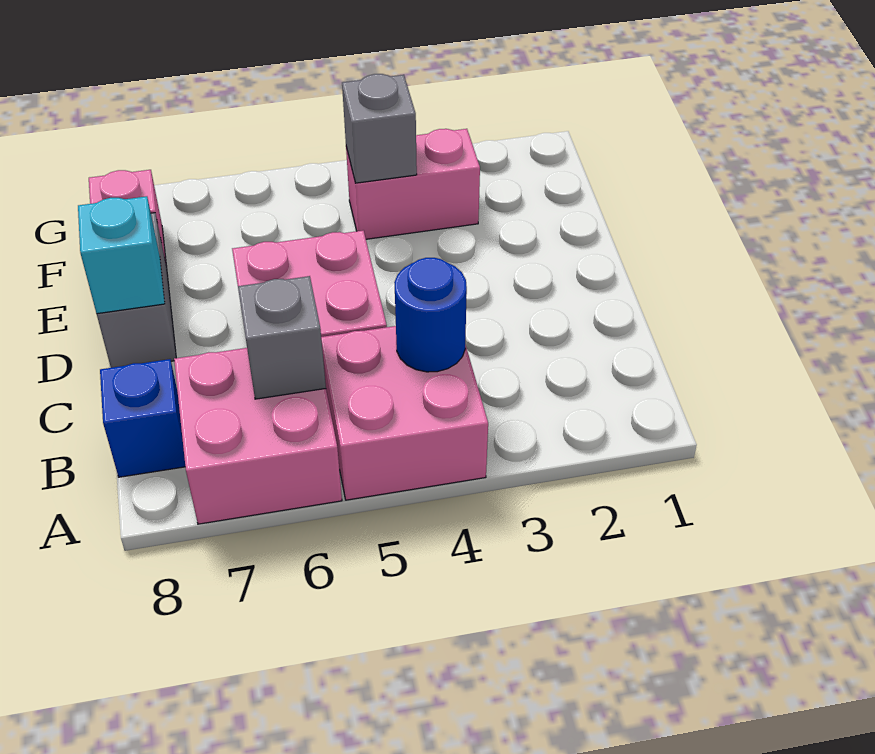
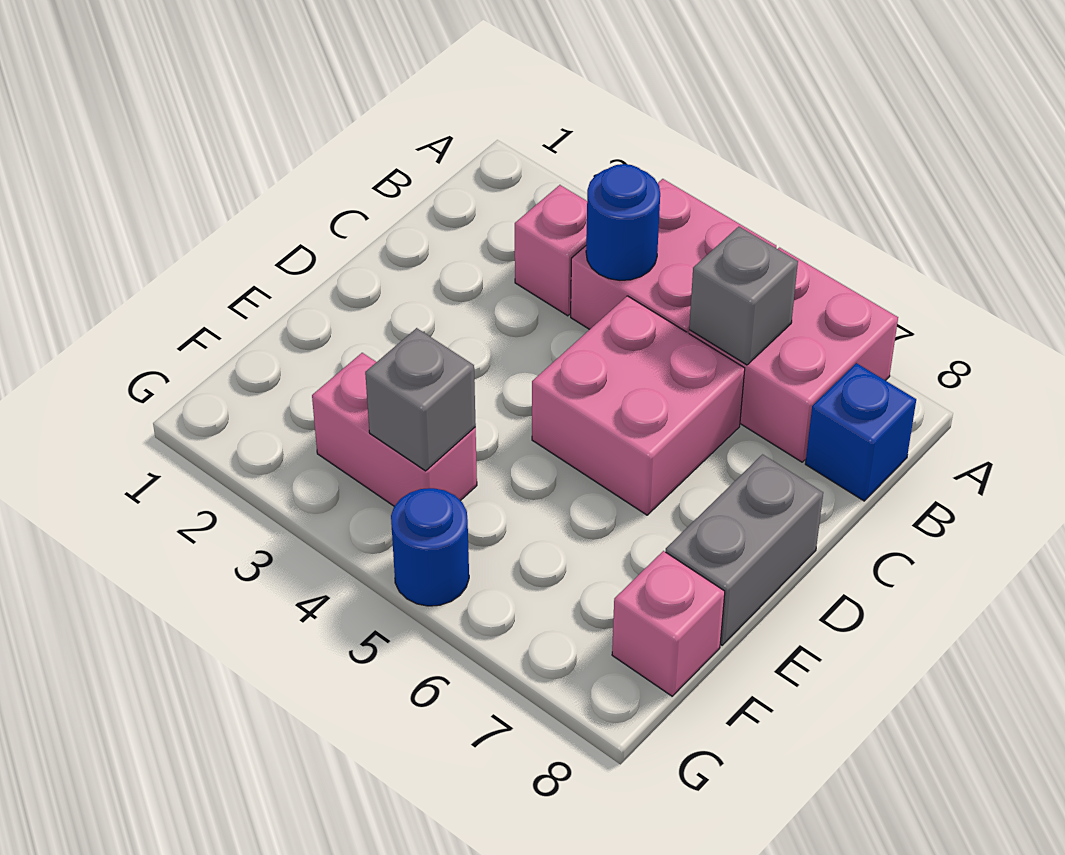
none -> pink 1x1 brick [515,185,587,316]
cyan 1x1 brick [78,196,165,314] -> none
none -> blue 1x1 round brick [391,488,469,606]

